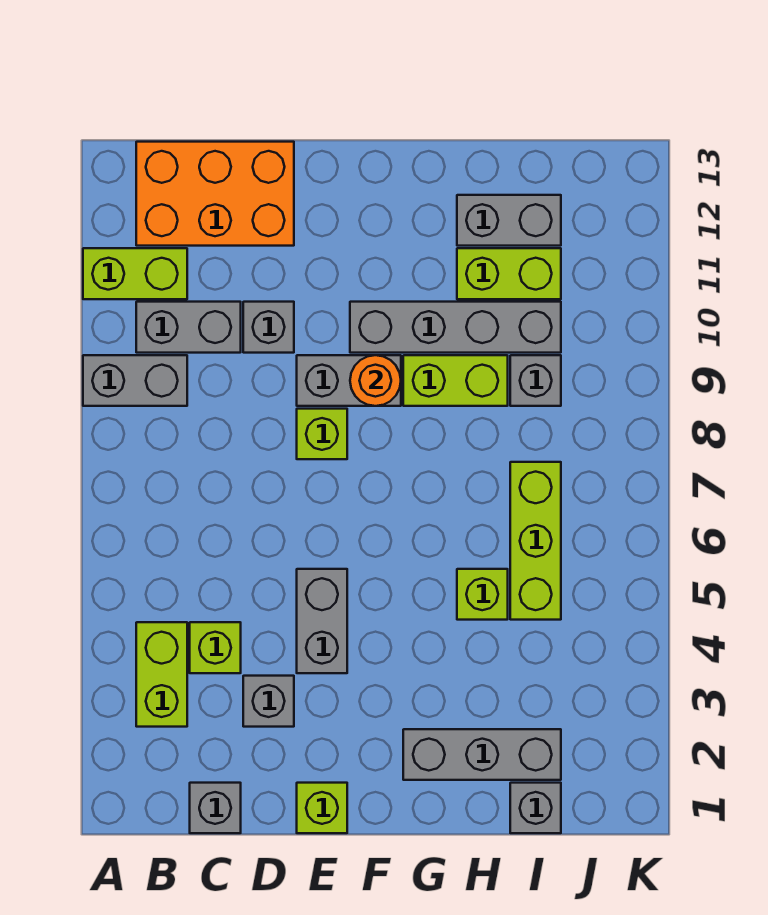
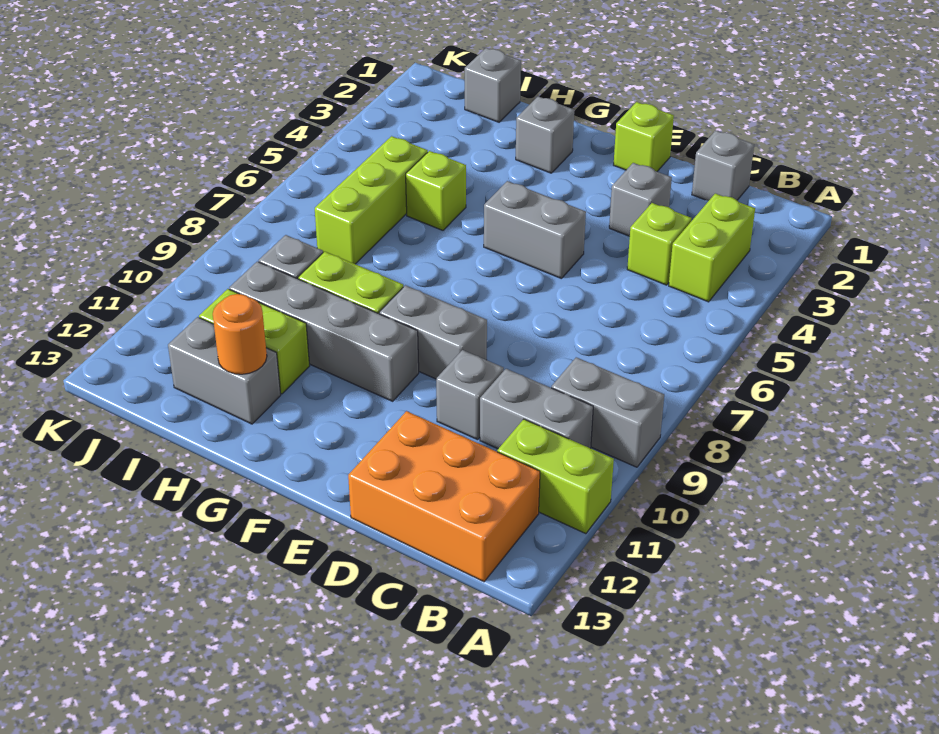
grey 1x2 brick [297,569,347,673] -> grey 1x2 brick turned to [484,181,586,279]
lime 1x1 brick [297,409,347,459] -> none
orange 1x1 round brick [350,355,401,406] -> orange 1x1 round brick moved to [213,294,267,374]
grey 1x3 brick [403,729,561,780] -> grey 1x1 brick [516,96,574,173]

